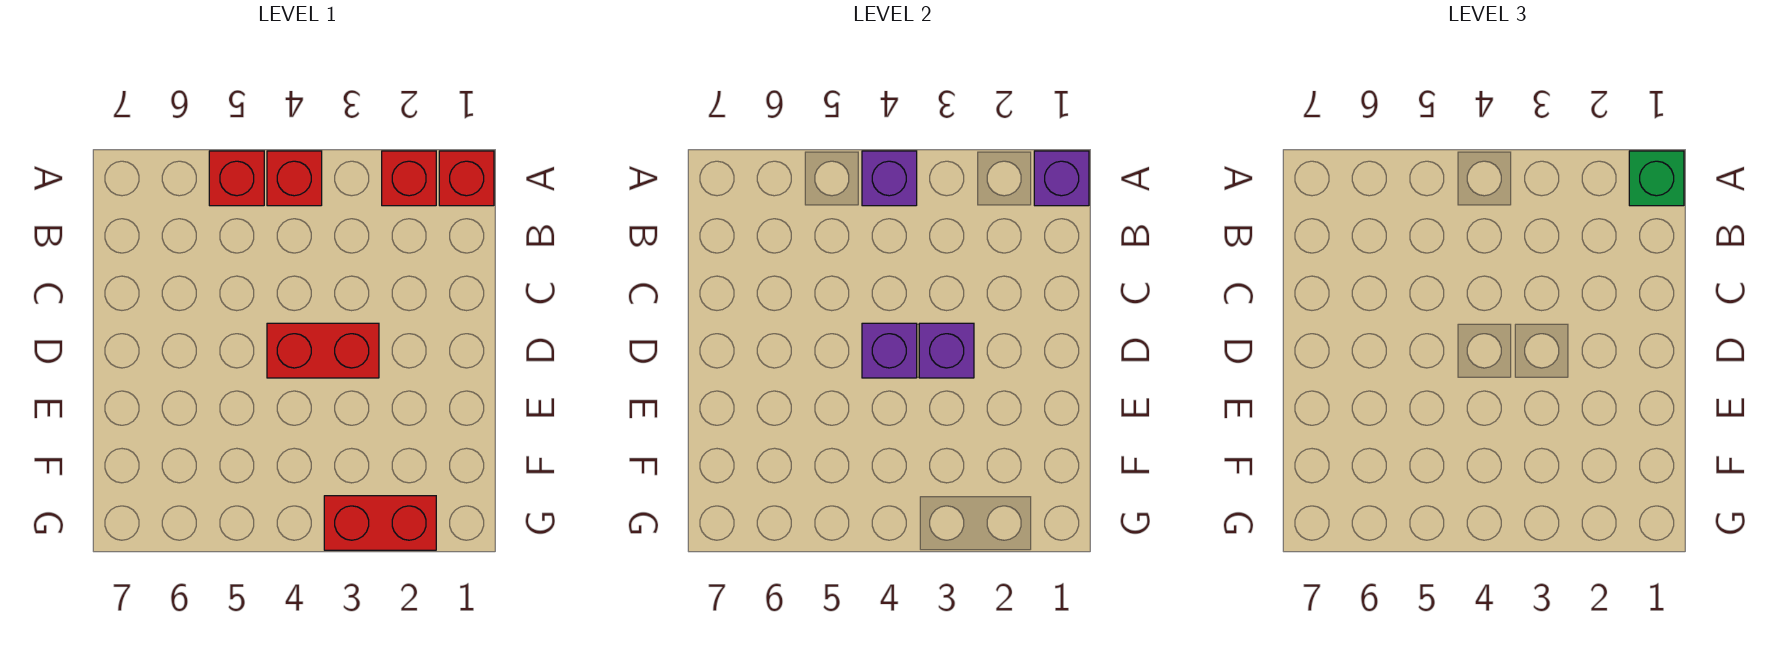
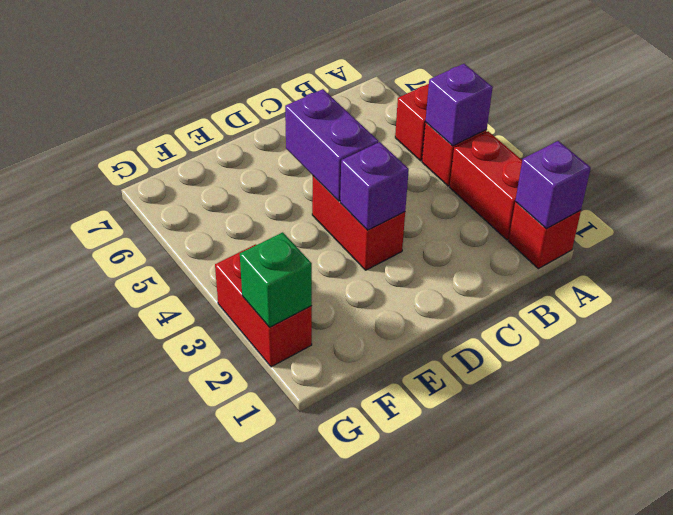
green 1x1 brick [1629,151,1684,206] -> green 1x1 brick moved to [240,232,312,327]
red 1x1 brick [382,151,436,206] -> red 1x2 brick [450,131,522,240]
purple 1x1 brick [862,323,917,378] -> purple 1x2 brick [285,89,378,201]

